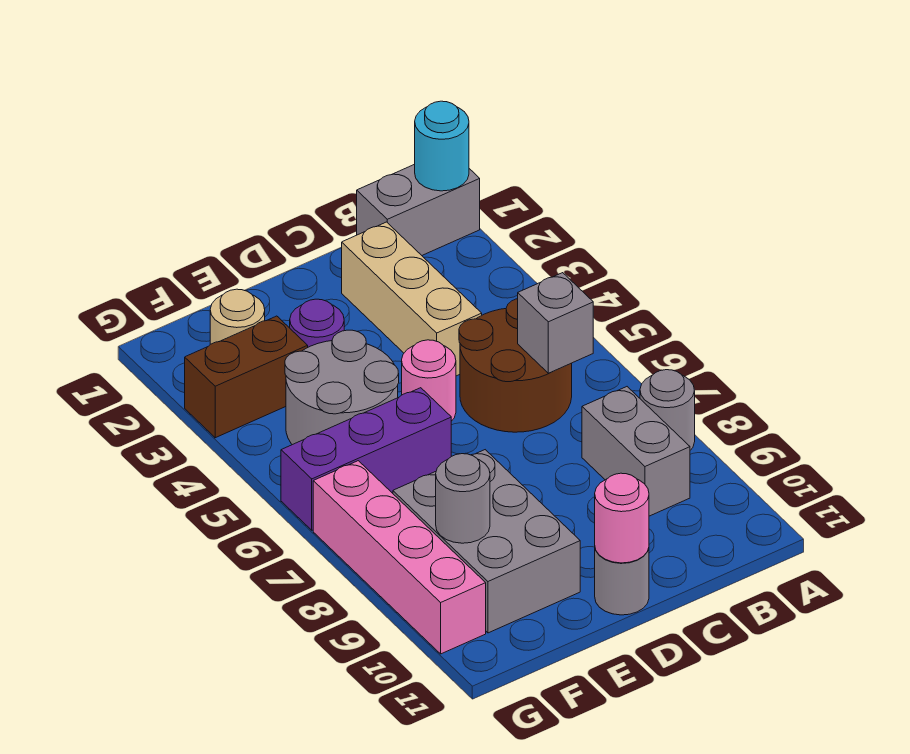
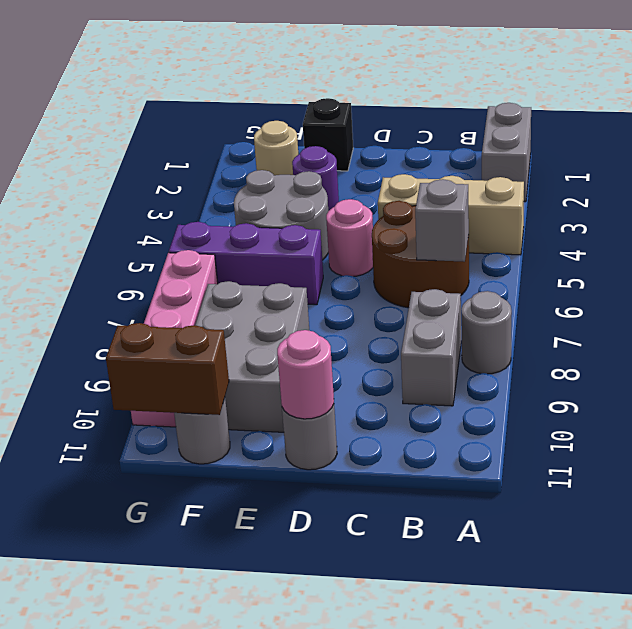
grey 1x2 brick [357,164,480,255] -> grey 1x2 brick turned to [482,103,531,202]
cyan 1x1 round brick [415,101,469,191] -> none
tan 1x3 brick [342,222,482,376] -> tan 1x3 brick turned to [378,174,524,255]
none -> black 1x1 brick [303,98,353,171]
brown 1x2 brick [185,316,308,438] -> brown 1x2 brick moved to [106,323,229,415]
grey 1x1 round brick [436,454,490,543] -> grey 1x1 round brick moved to [174,398,230,464]

